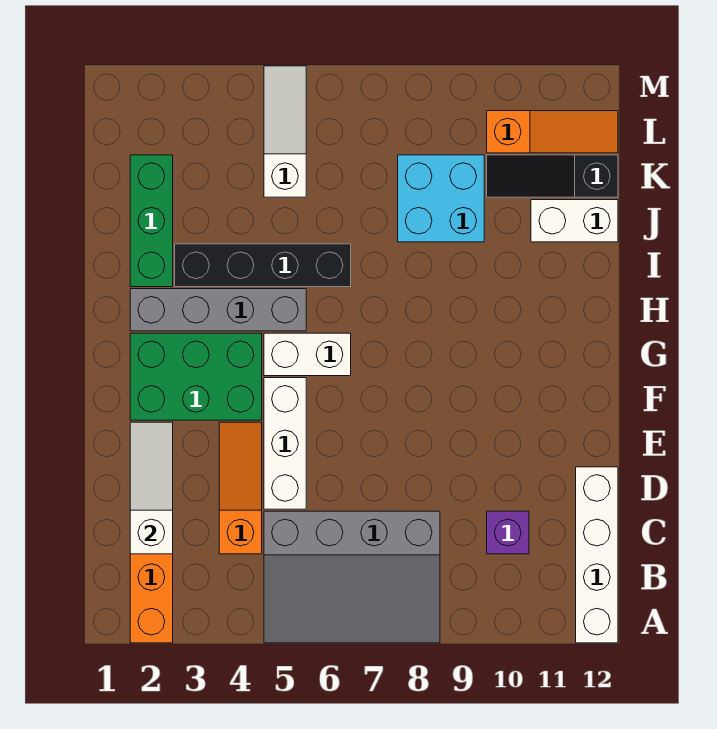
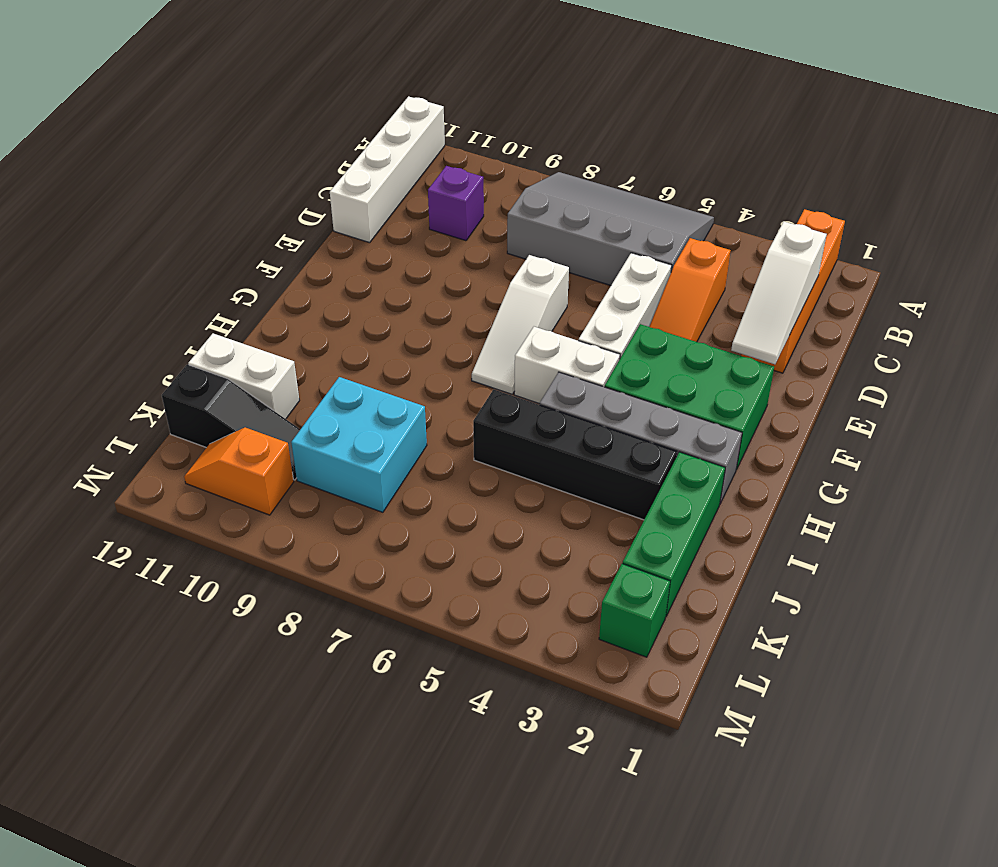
white 1x3 slope [264,66,306,197] -> white 1x3 slope moved to [472,255,569,394]
none -> green 1x1 brick [599,564,670,657]
orange 1x3 slope [487,111,618,153] -> orange 1x2 slope [184,427,294,515]

